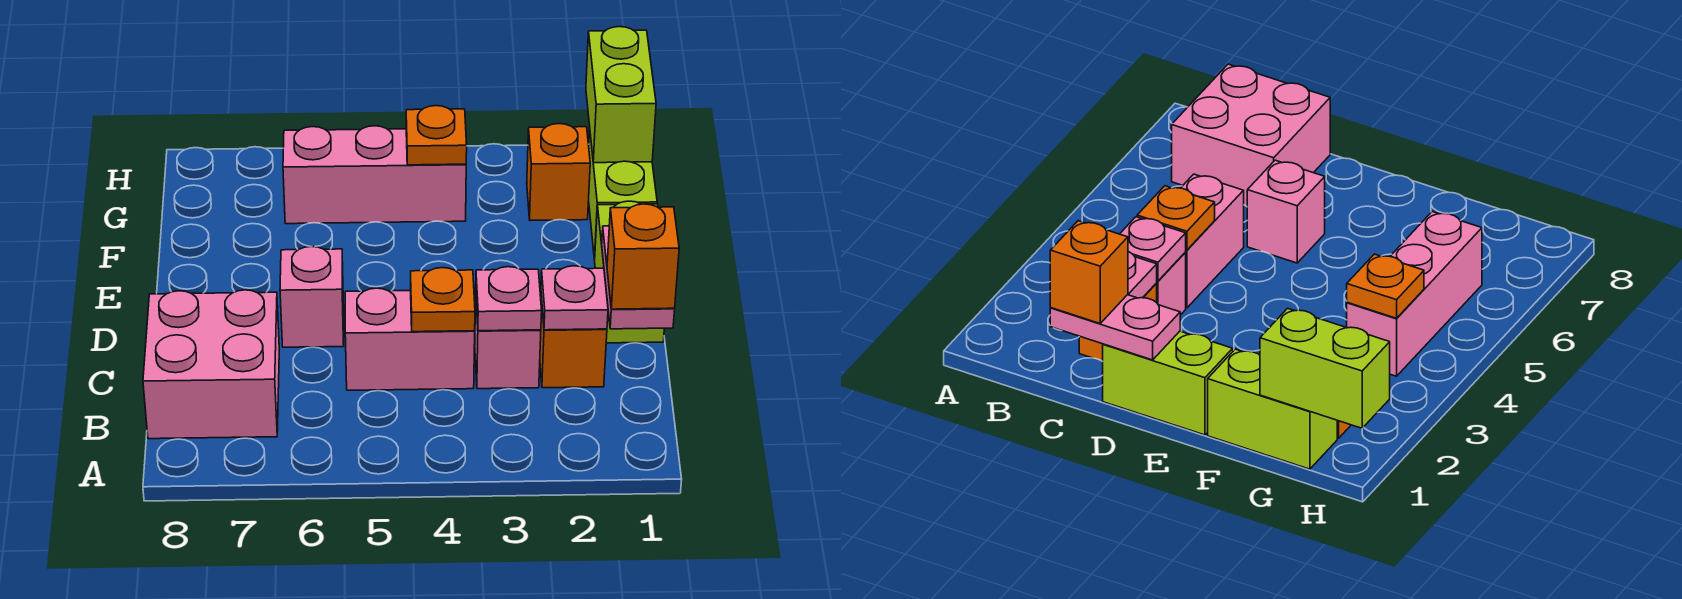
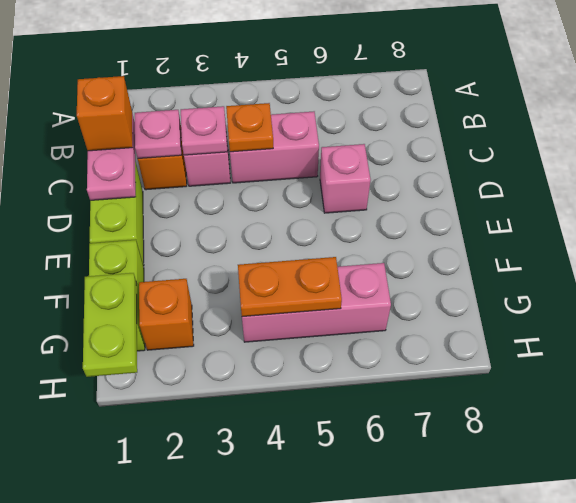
pink 2x2 brick [143,290,279,439] -> none
lime 1x2 brick [586,27,656,163] -> lime 1x2 plate [83,273,137,377]
orange 1x1 plate [406,106,467,165] -> orange 1x2 plate [238,257,342,317]

